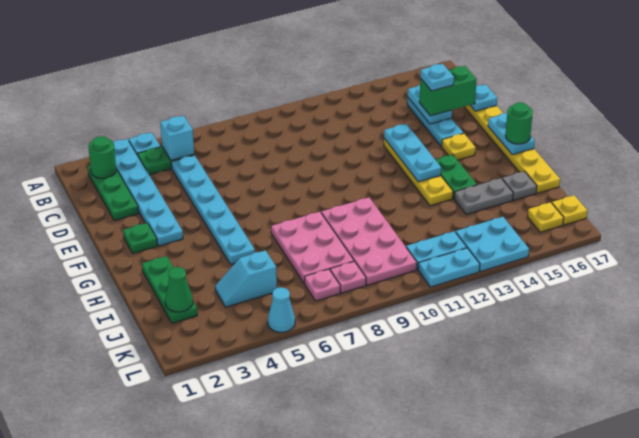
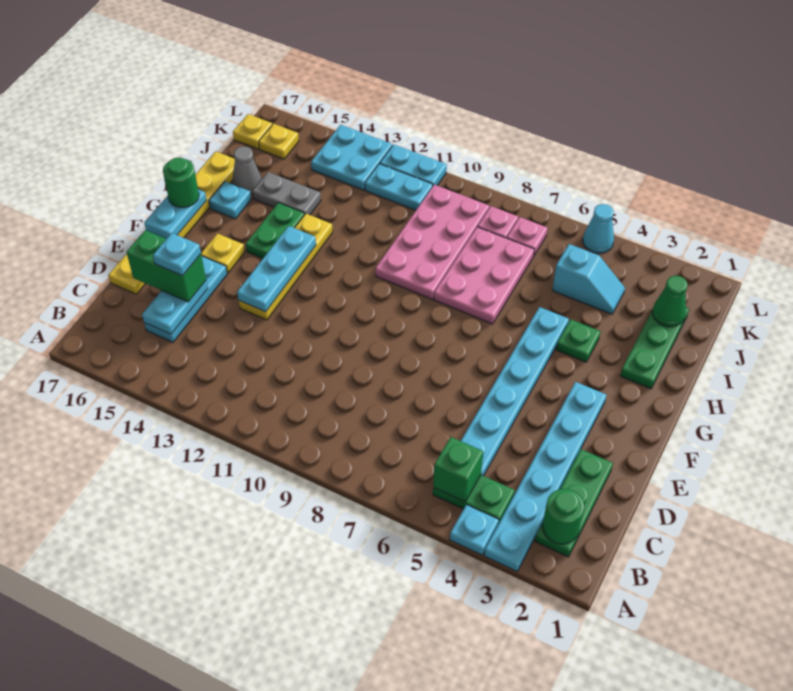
cyan 1x1 brick [160,116,194,160] -> green 1x1 brick [433,437,483,502]
cyan 1x1 plate [470,85,497,111] -> cyan 1x1 plate moved to [209,181,251,219]
green 1x1 plate [123,223,157,253] -> green 1x1 plate moved to [556,319,601,362]
grey 1x1 plate [502,171,537,200] -> grey 1x1 cone [232,146,261,194]

